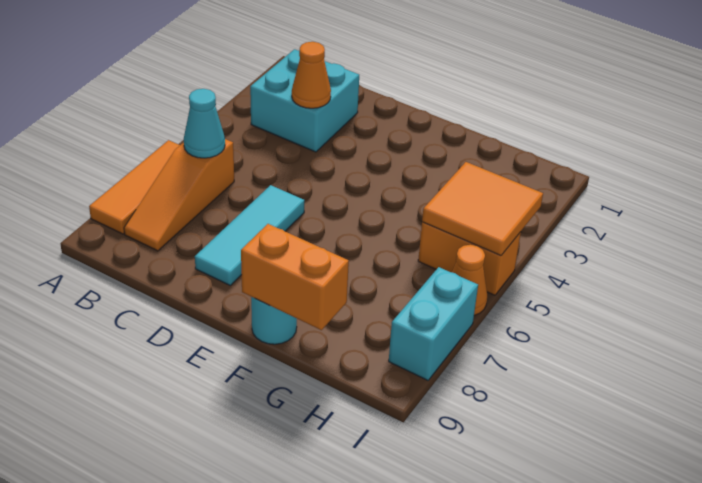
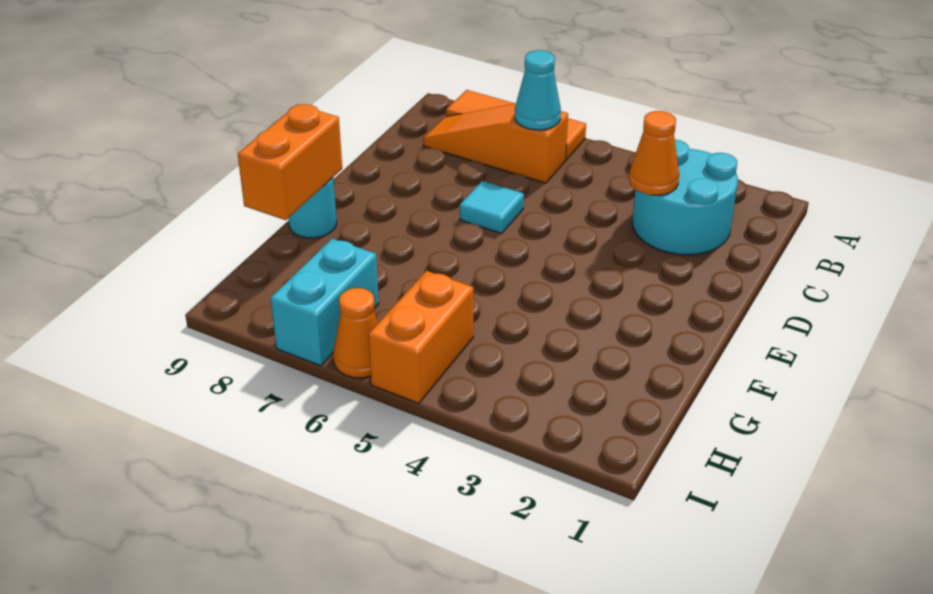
cyan 2x2 brick [250,49,359,152] -> cyan 2x2 round brick [632,140,738,255]
cyan 1x3 tile [195,185,304,285] -> cyan 1x1 tile [460,181,524,234]
orange 2x2 tile [422,162,543,255] -> none
cyan 1x2 brick [389,267,478,380] -> cyan 1x2 brick turned to [271,239,379,366]

